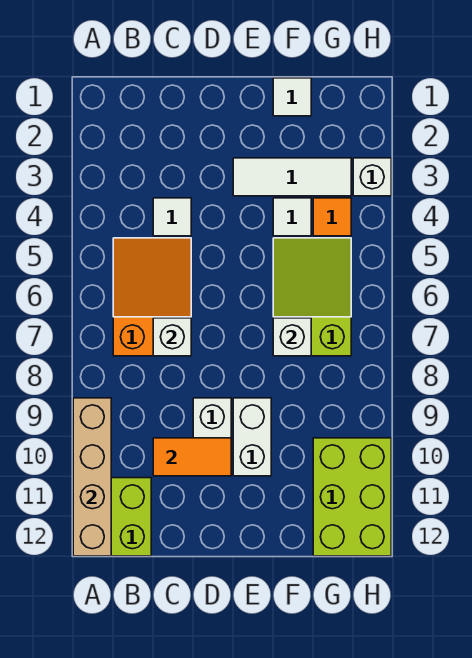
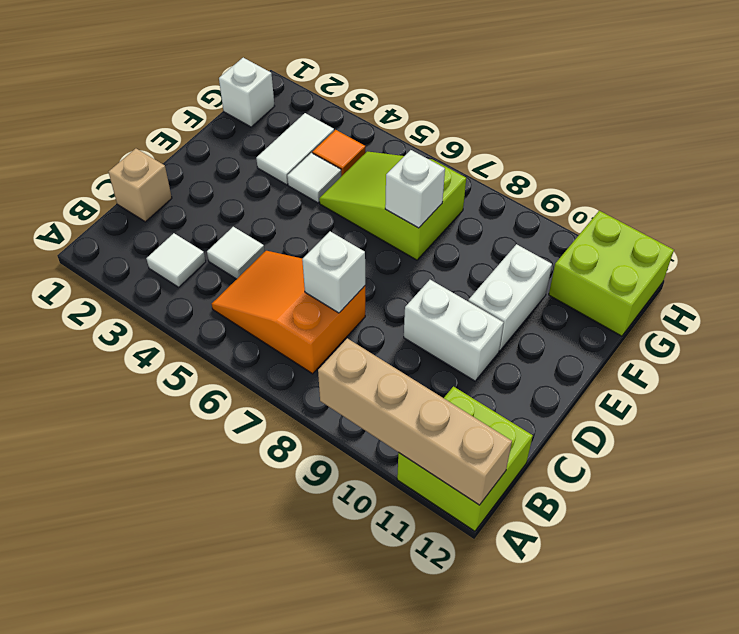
none -> tan 1x1 brick [108,149,172,222]
orange 1x2 tile [153,438,231,476] -> none
white 1x3 tile [233,158,351,196] -> white 1x2 tile [256,113,334,185]
white 1x2 brick [233,398,271,476] -> white 1x2 brick turned to [468,244,552,351]
white 1x1 tile [273,78,311,116] -> white 1x1 tile moved to [146,233,206,287]
lime 2x3 brick [313,438,391,556] -> lime 2x2 brick [549,211,674,336]
white 1x1 brick [353,158,391,196] -> white 1x1 brick moved to [219,58,275,127]

